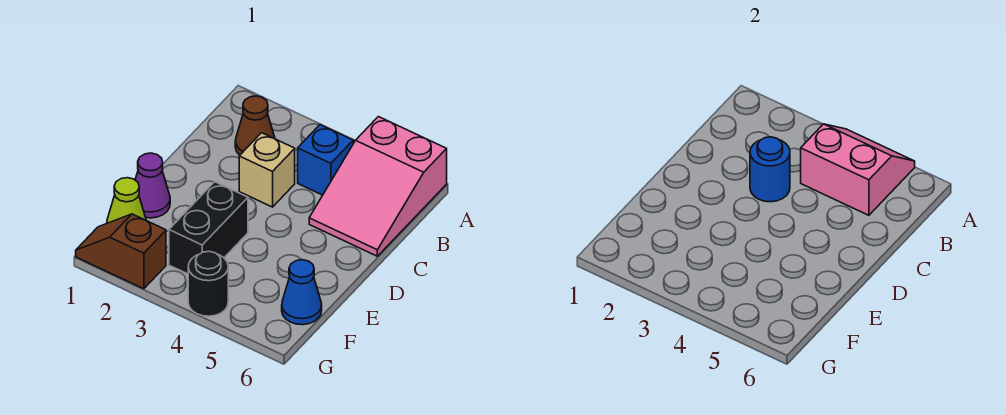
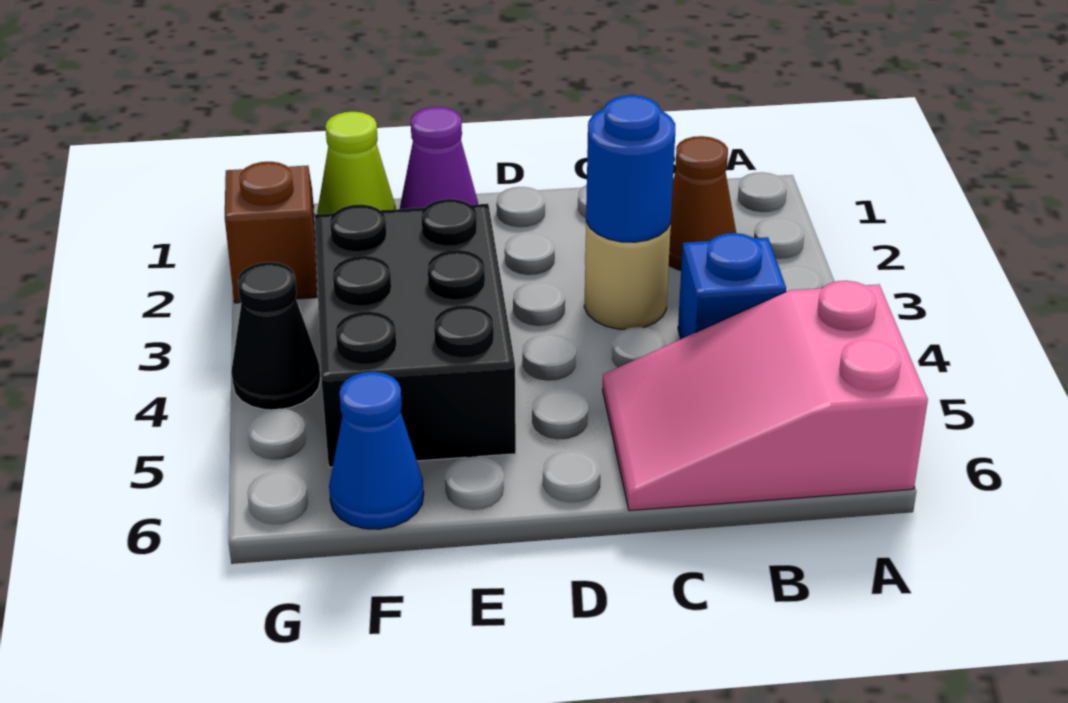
pink 2x2 slope [801,124,915,215] -> none
tan 1x1 brick [239,133,295,207] -> tan 1x1 round brick [584,221,671,329]
black 1x2 brick [169,182,248,274] -> black 2x3 brick [315,199,516,467]
black 1x1 round brick [188,251,228,316] -> black 1x1 cone [231,262,321,410]

